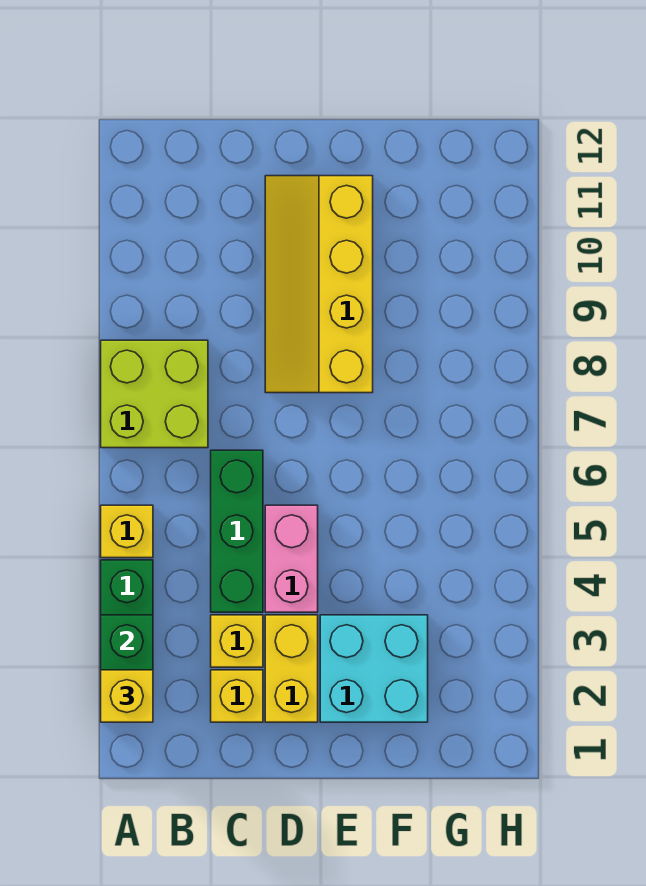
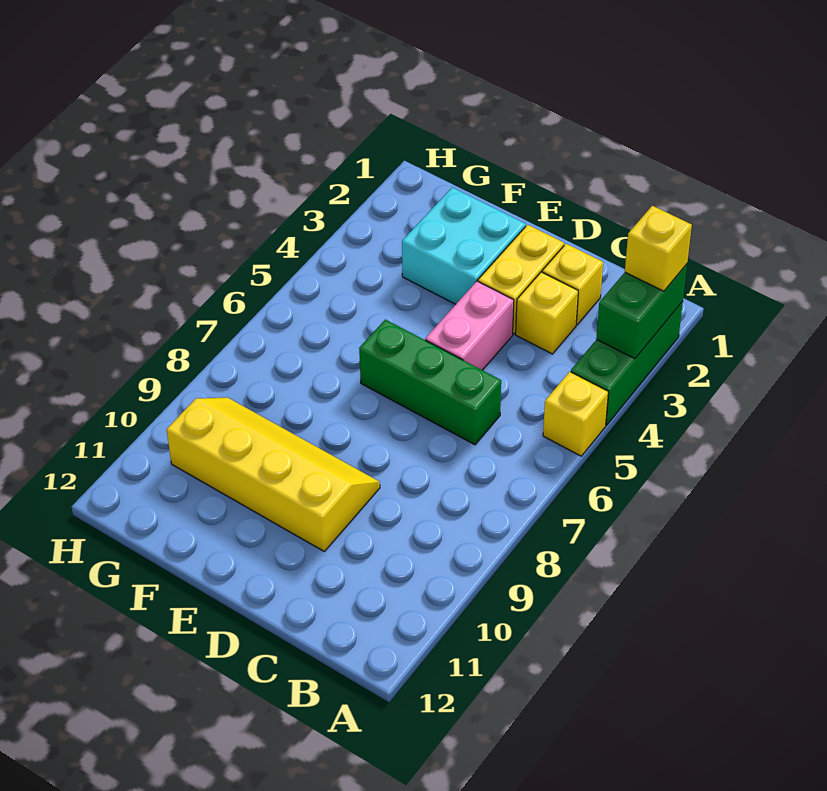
lime 2x2 brick [101,340,208,448] -> none
green 1x3 brick [211,450,263,612] -> green 1x3 brick turned to [359,320,501,445]
yellow 2x4 slope [265,176,373,393] -> yellow 2x4 slope turned to [167,397,380,551]

